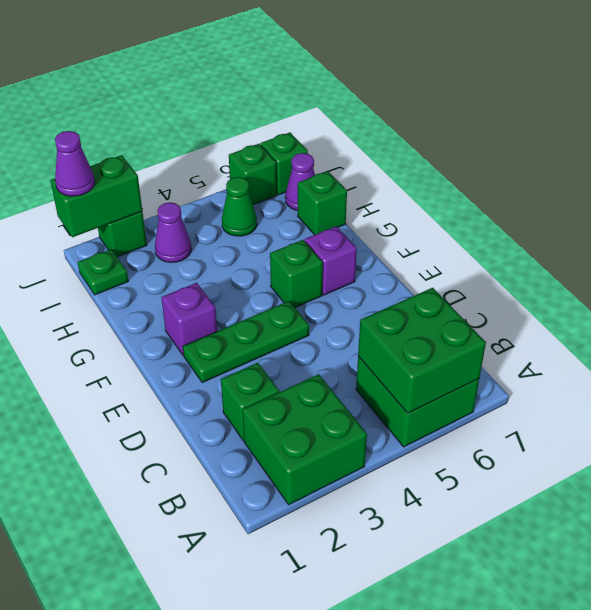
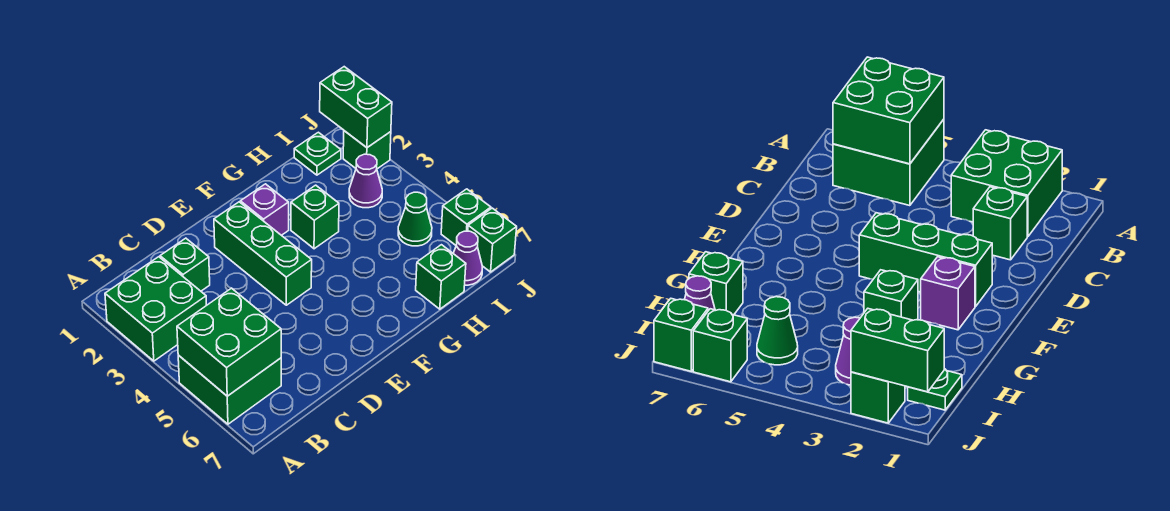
green 1x3 plate [183,301,309,383] -> green 1x3 brick [214,202,312,305]
green 1x1 brick [270,240,323,307] -> green 1x1 brick moved to [291,185,339,249]
purple 1x1 brick [304,226,357,295] -> none
purple 1x1 cone [55,131,95,196] -> none

